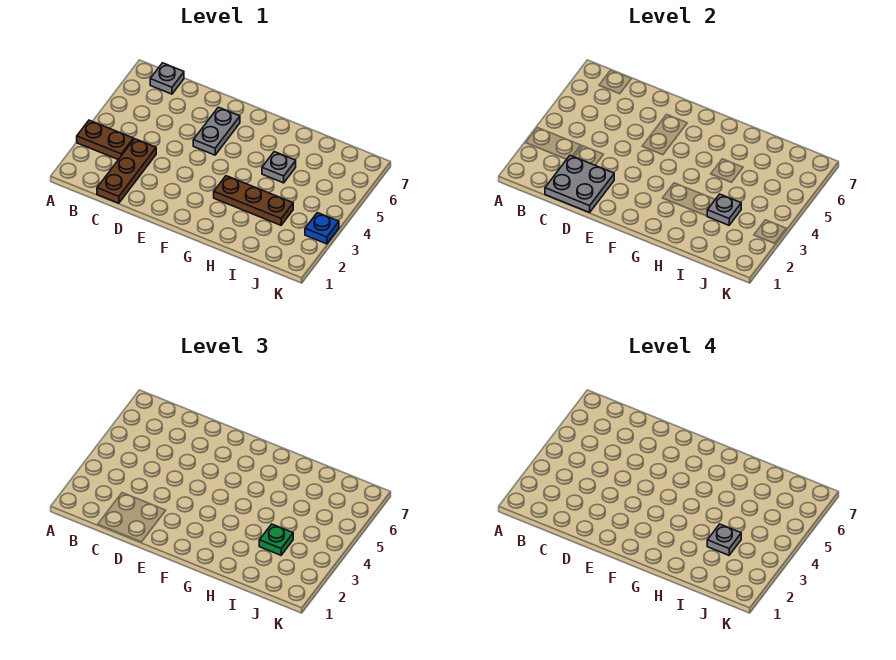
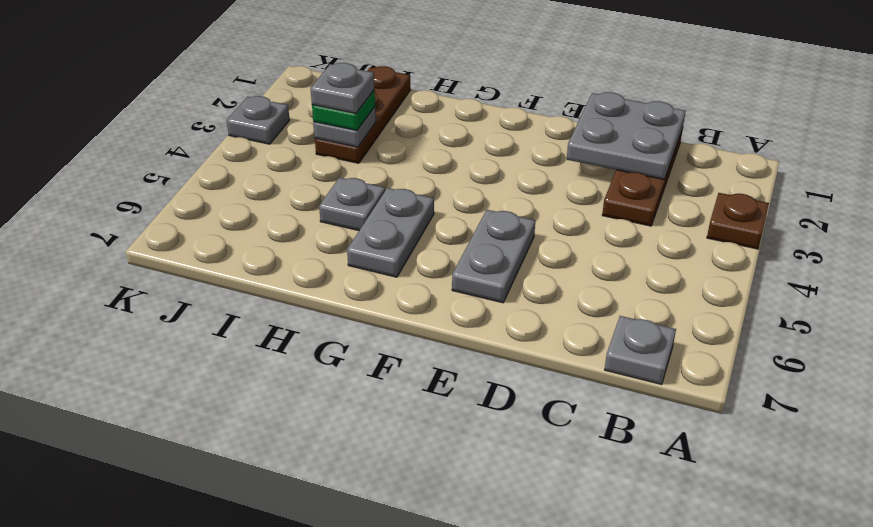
brown 1x2 plate [77,120,133,160] -> brown 1x1 plate [707,193,769,249]
brown 1x3 plate [214,176,293,225] -> brown 1x3 plate turned to [315,66,411,163]
none -> grey 1x2 plate [347,188,434,277]
blue 1x1 plate [305,213,339,244] -> grey 1x1 plate [227,96,290,144]

